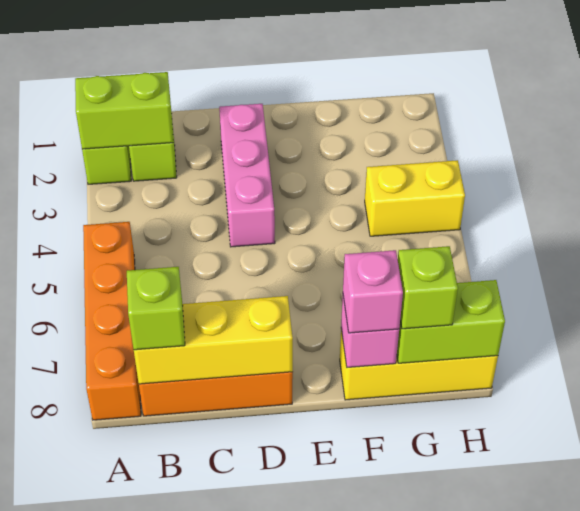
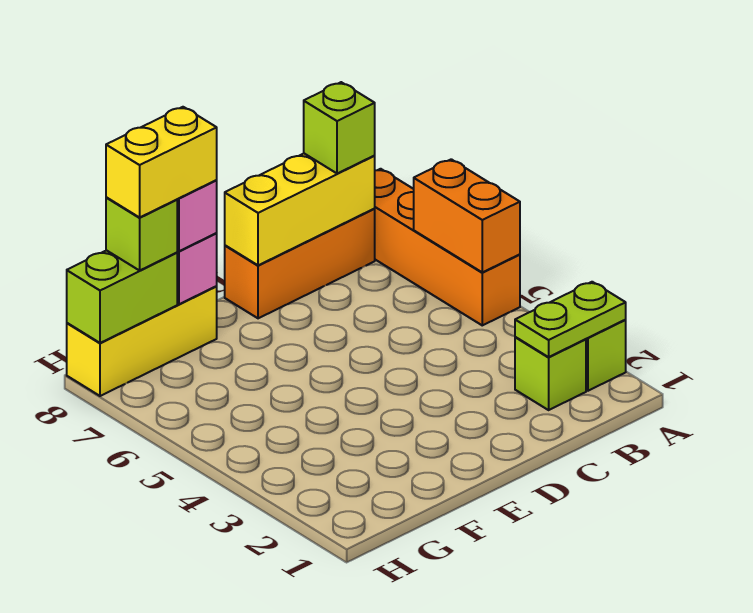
lime 1x2 brick [75,72,173,149] -> lime 1x2 plate [515,282,626,357]
none -> orange 1x2 brick [414,159,520,272]
pink 1x3 brick [219,104,275,247] -> none
yellow 1x2 brick [365,160,465,236] -> yellow 1x2 brick moved to [106,107,217,217]

